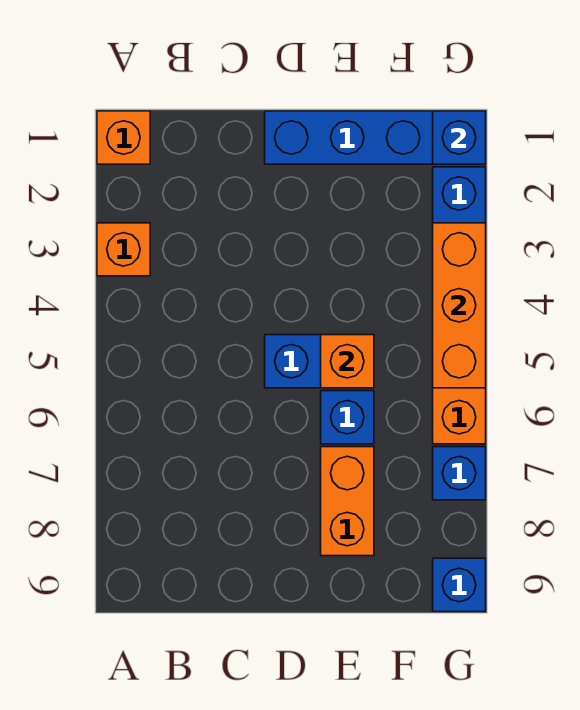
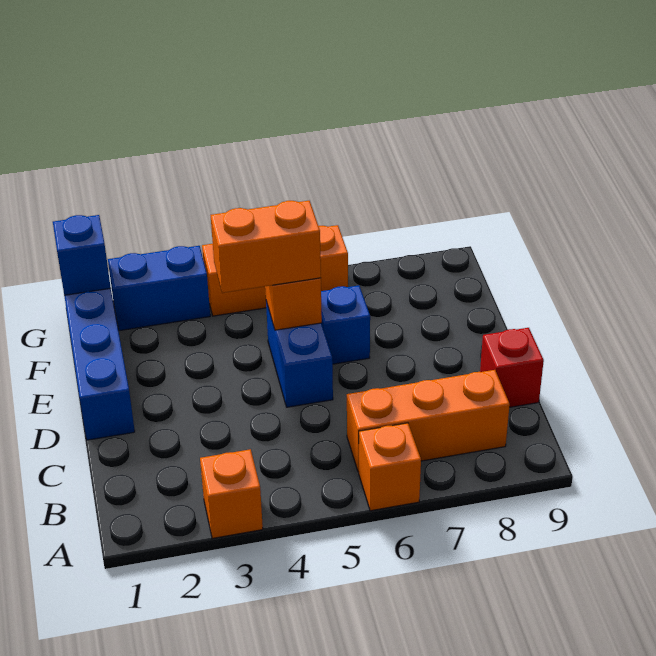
orange 1x1 brick [97,111,150,164] -> orange 1x1 brick moved to [359,423,421,511]
none -> red 1x1 brick [480,328,544,407]
orange 1x2 brick [321,447,374,556] -> orange 1x2 brick moved to [211,201,321,293]
orange 1x3 brick [433,223,486,388] -> orange 1x3 brick moved to [347,370,510,472]
blue 1x1 brick [433,447,486,500] -> none
blue 1x1 brick [433,558,486,612] -> none

